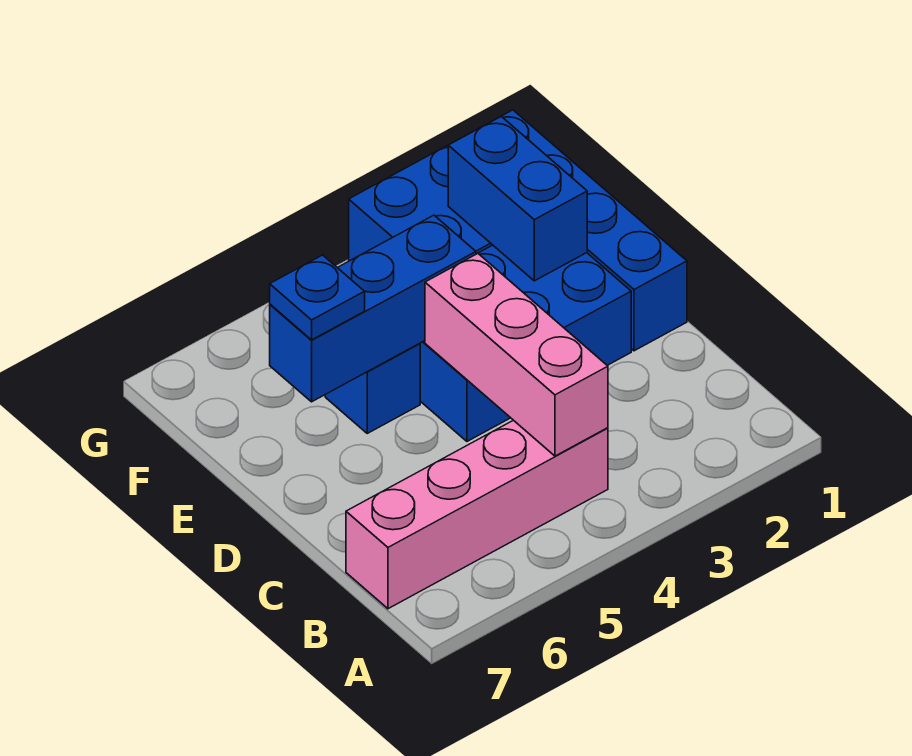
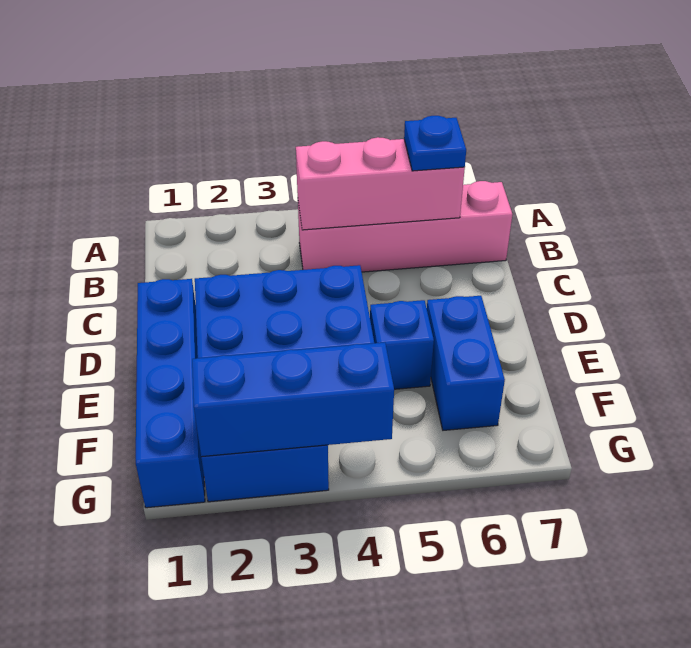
pink 1x3 brick [425,253,608,456] -> pink 1x3 brick turned to [296,137,465,230]
blue 1x2 brick [448,117,587,281] -> blue 1x2 brick moved to [427,296,505,430]
blue 1x3 brick [270,215,476,402] -> blue 1x3 brick moved to [192,342,394,457]
blue 1x1 plate [270,255,365,340] -> blue 1x1 plate moved to [404,116,466,171]

